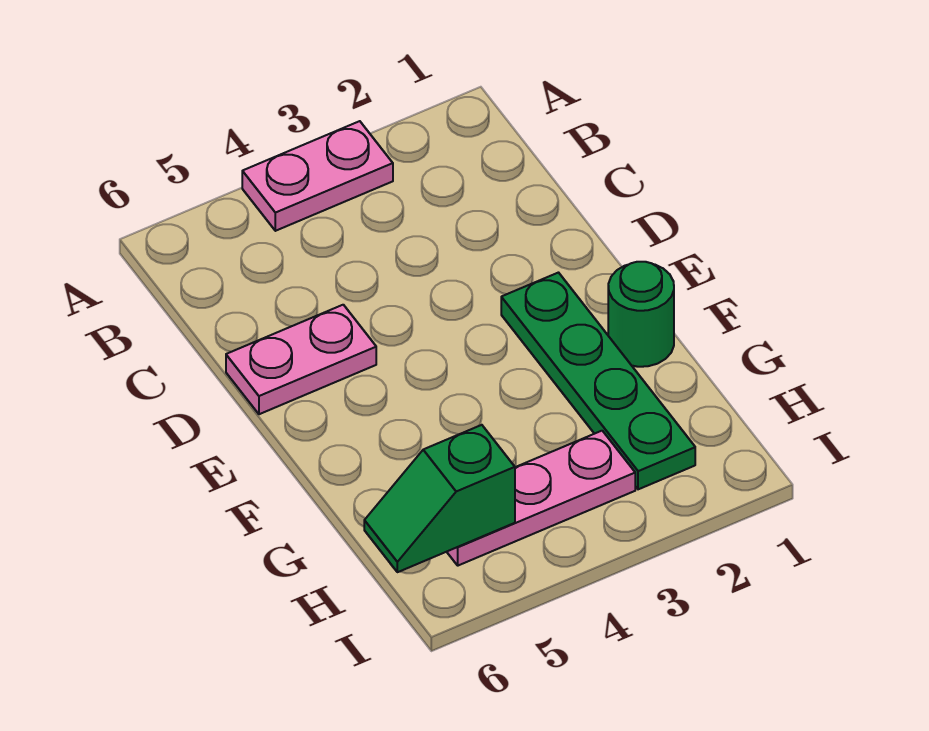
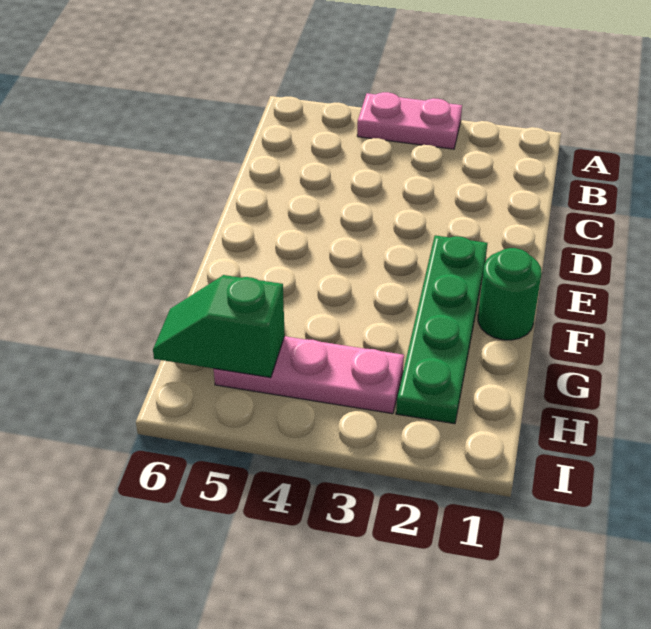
pink 1x2 plate [226,305,376,414] -> none

